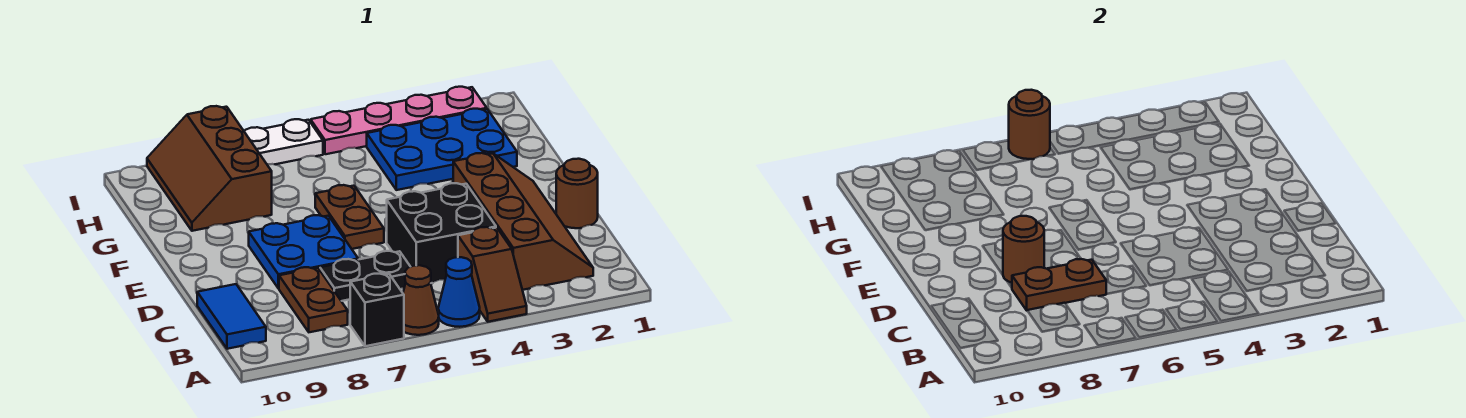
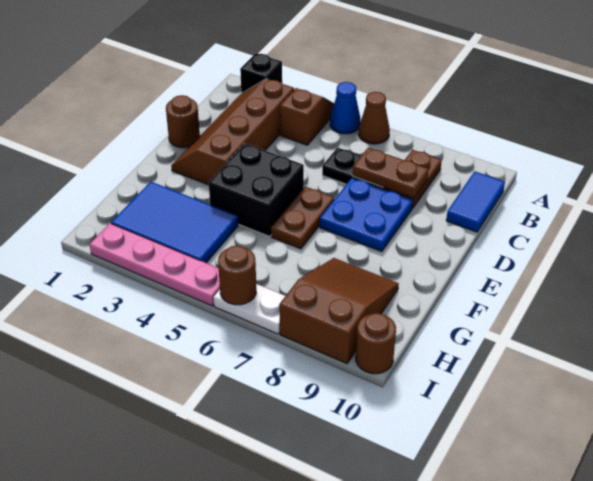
black 1x1 brick [350,274,404,346] -> black 1x1 brick moved to [240,53,282,93]
black 2x2 brick [387,183,496,283] -> black 2x2 brick moved to [209,143,304,236]
brown 1x1 round brick [1003,216,1044,283] -> brown 1x1 round brick moved to [356,313,396,374]
blue 2x3 plate [367,109,517,190] -> blue 2x3 tile [111,182,238,263]
brown 2x3 slope [147,106,272,231] -> brown 2x3 slope turned to [279,258,399,364]

